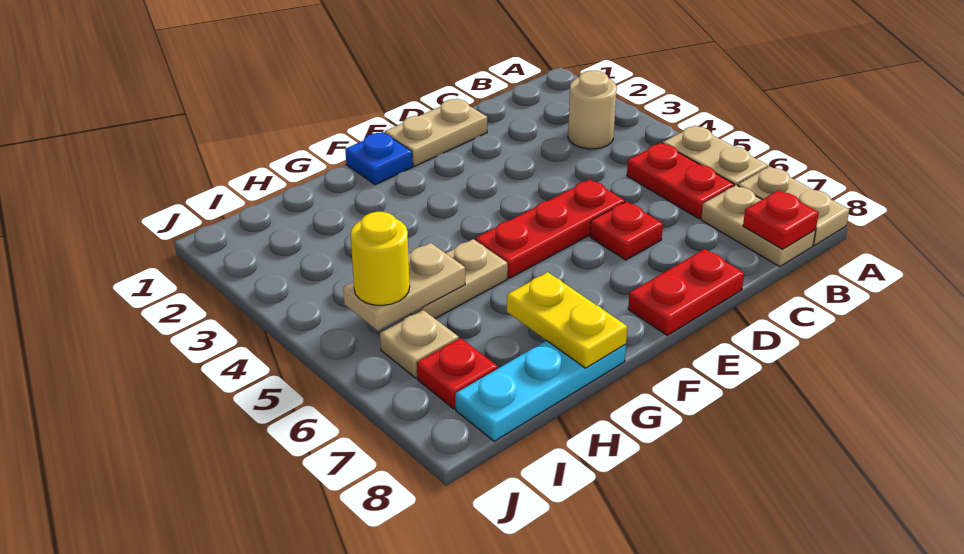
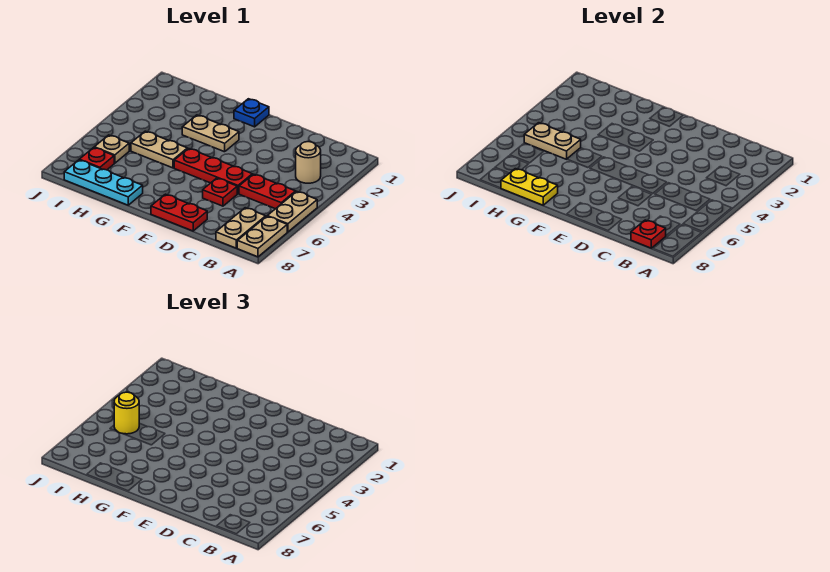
red 1x2 plate [627,143,734,219] -> red 1x2 plate turned to [239,174,296,209]
tan 1x2 plate [385,99,487,166] -> tan 1x2 plate moved to [182,115,239,152]
yellow 1x2 plate [507,272,628,368] -> yellow 1x2 plate turned to [501,169,558,205]

